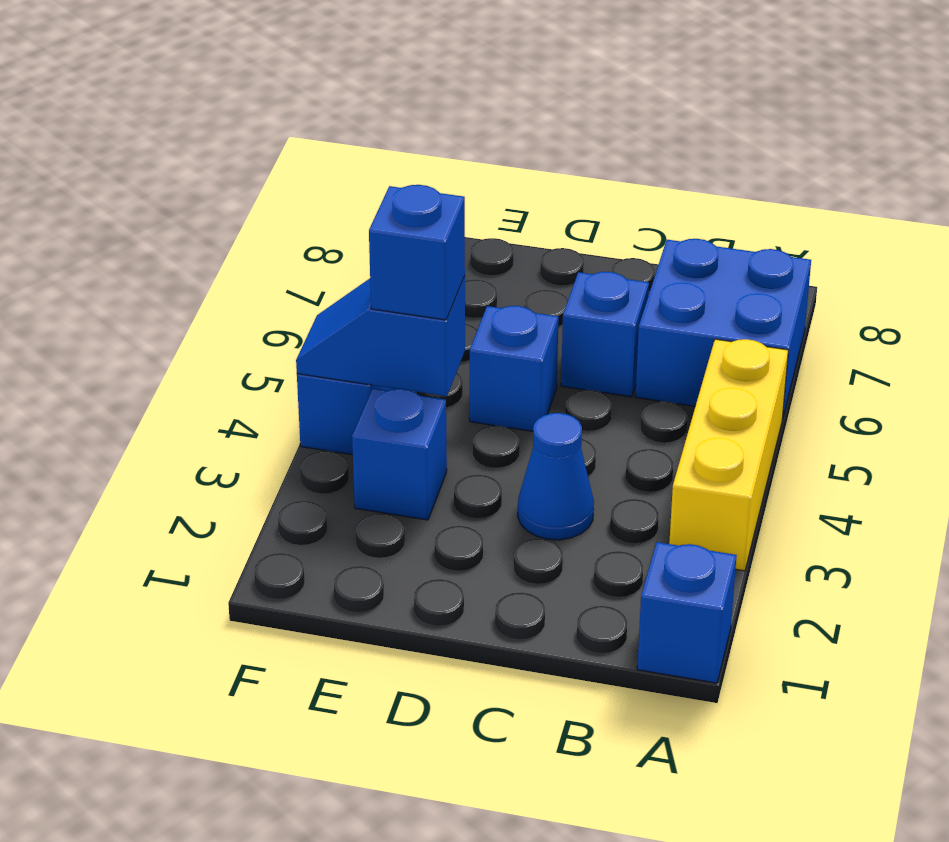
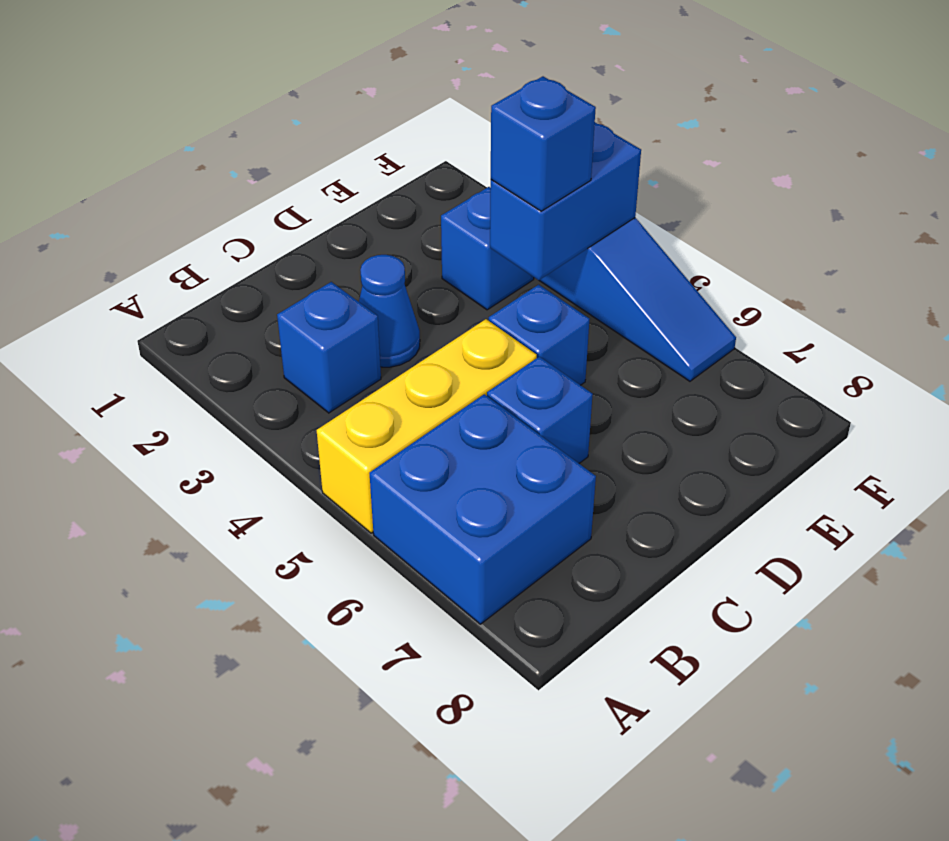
blue 1x1 brick [637,542,737,683] -> blue 1x1 brick moved to [277,282,381,413]
yellow 1x3 brick [669,339,788,571] -> yellow 1x3 brick turned to [317,319,537,533]
blue 1x2 slope [296,276,465,396] -> blue 1x2 brick [490,123,641,280]

